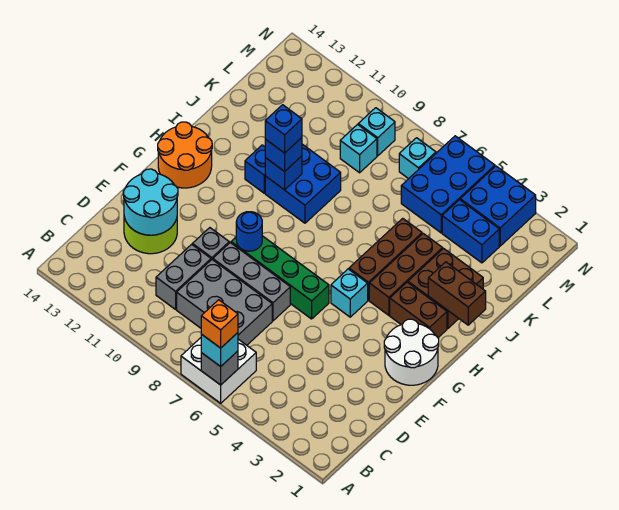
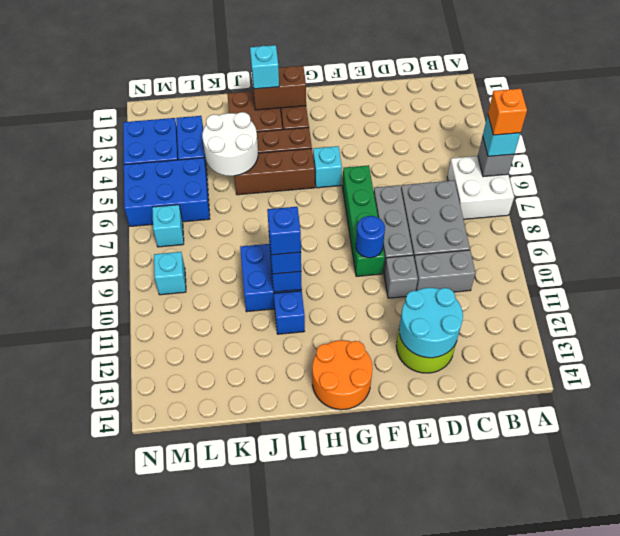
white 2x2 round brick [384,319,439,385] -> white 2x2 round brick moved to [202,112,258,176]
brown 1x2 brick [428,262,486,325] -> brown 1x2 brick turned to [252,66,306,110]
cyan 1x1 brick [340,125,377,173] -> cyan 1x1 brick moved to [250,45,279,89]

